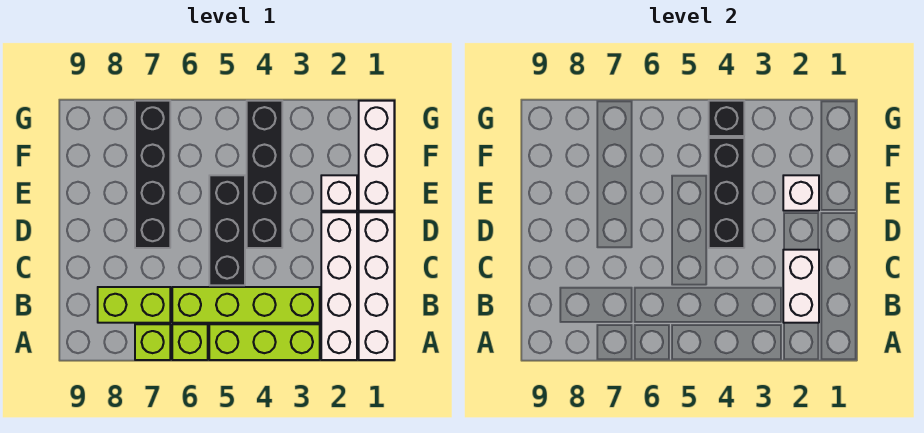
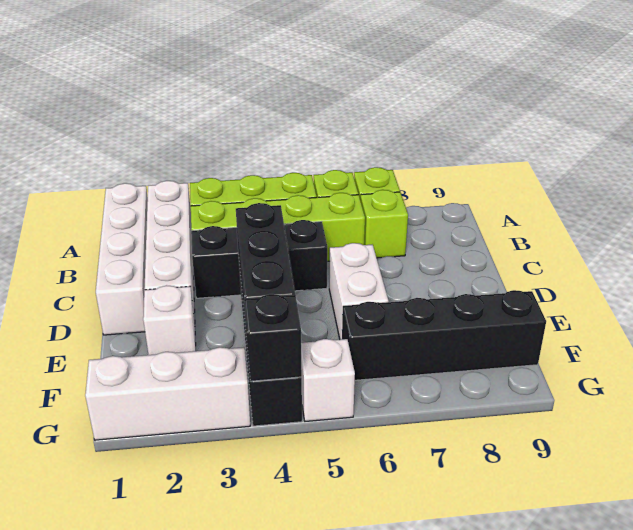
white 1x2 brick [783,250,819,323] -> white 1x2 brick moved to [329,243,389,340]
lime 1x2 brick [98,287,170,323] -> lime 1x1 brick [361,190,408,258]
black 1x3 brick [209,175,245,285] -> black 1x3 brick turned to [191,220,327,298]
black 1x4 brick [135,101,170,248] -> black 1x4 brick turned to [342,290,546,380]
white 1x3 brick [359,101,394,211] -> white 1x3 brick turned to [85,347,250,440]
white 1x1 brick [783,175,819,211] -> white 1x1 brick moved to [301,339,355,421]

